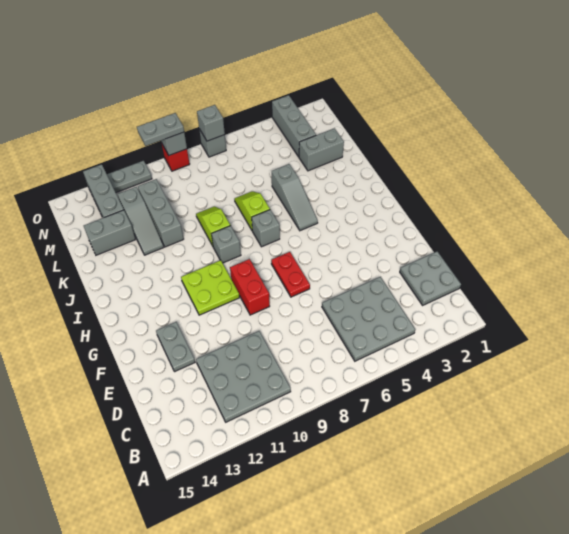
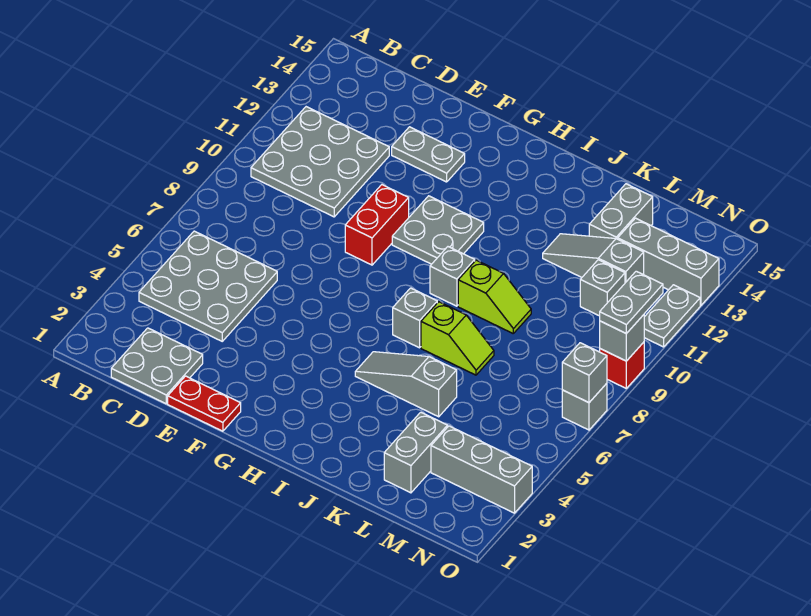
red 1x2 plate [271,252,310,297] -> red 1x2 plate moved to [168,376,241,431]
red 1x2 brick [230,259,270,315] -> red 1x2 brick turned to [345,185,409,265]
lime 2x2 plate [181,260,240,315] -> grey 2x2 plate [392,196,484,264]
grey 1x3 brick [138,179,184,247] -> grey 1x1 brick [580,260,625,316]

